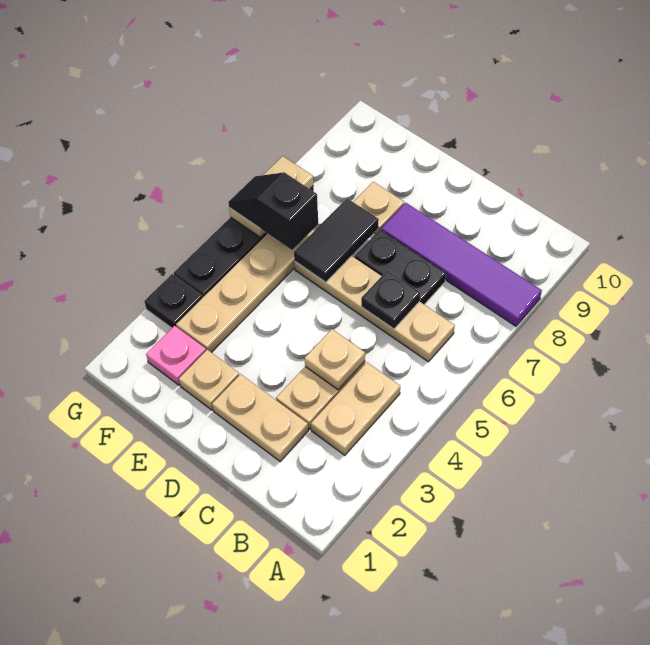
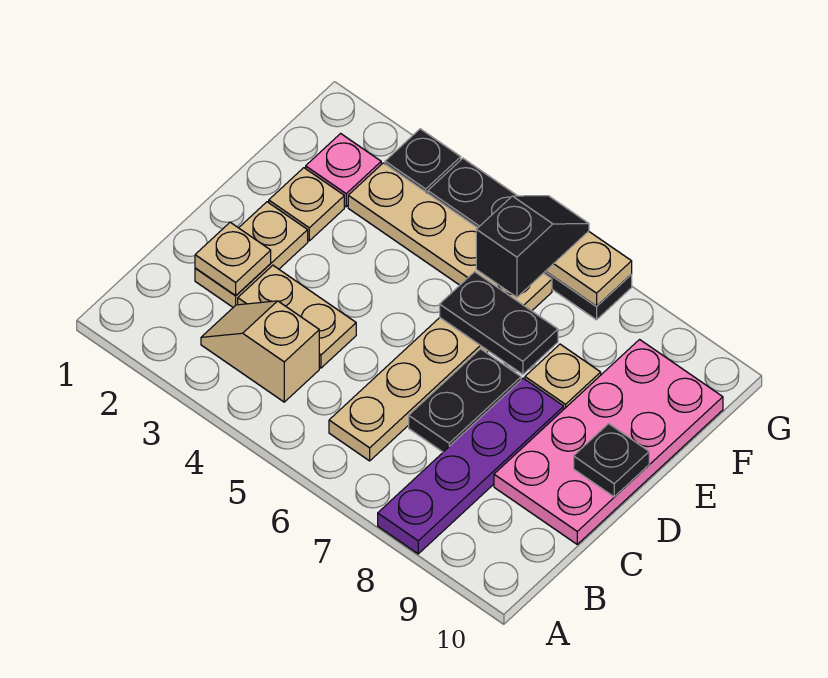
purple 1x4 tile [381,203,542,326] -> purple 1x4 plate [378,378,564,554]
tan 1x2 plate [311,362,400,455] -> tan 1x2 slope [201,301,319,402]
tan 1x1 plate [305,329,365,390] -> tan 1x1 plate moved to [195,222,271,296]
black 1x1 plate [361,270,420,329] -> black 1x1 plate moved to [574,424,649,497]
none -> pink 2x4 plate [494,340,723,544]
black 1x2 tile [294,198,379,282] -> black 1x2 plate [440,272,558,374]

